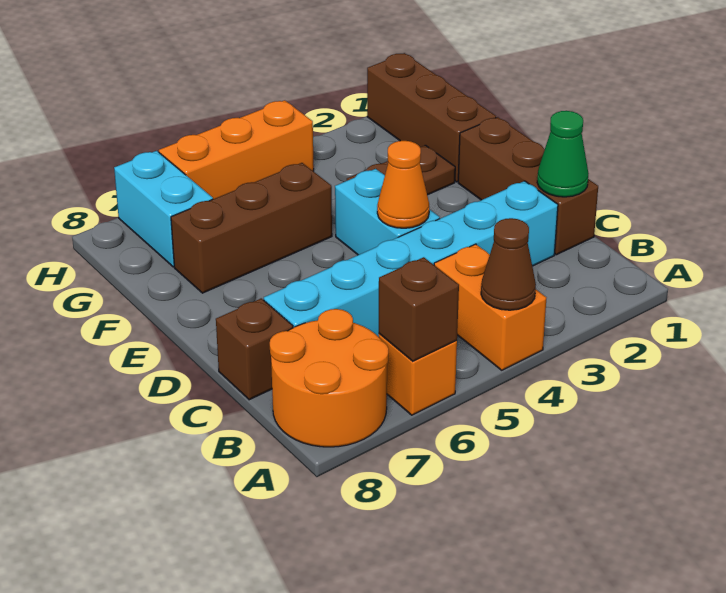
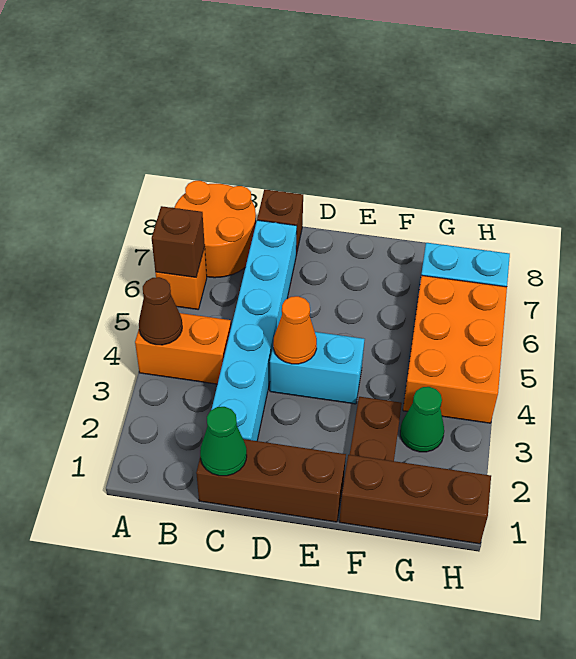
brown 1x3 brick [171,163,332,293] -> none
none -> green 1x1 cone [400,387,444,452]
orange 1x3 brick [159,100,314,199] -> orange 2x3 brick [403,275,507,423]

